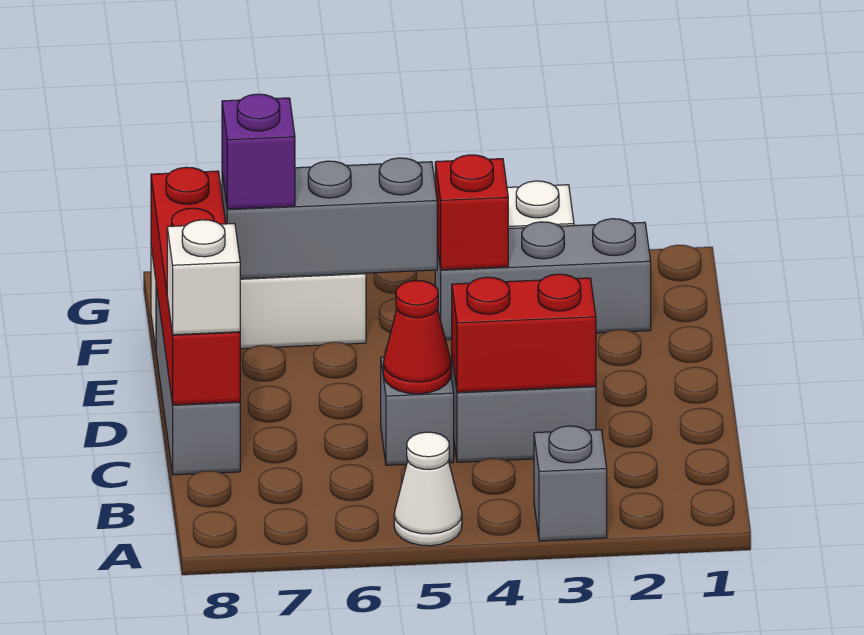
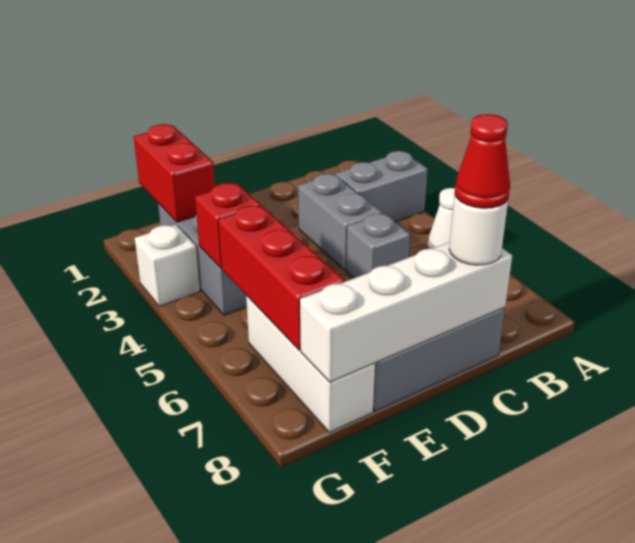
grey 1x1 brick [534,426,607,541] -> grey 1x2 brick [335,151,428,222]
red 1x2 brick [452,274,596,392] -> red 1x2 brick moved to [134,124,215,222]
red 1x1 cone [383,280,451,394] -> red 1x1 cone moved to [455,114,510,208]
red 1x4 brick [151,167,240,405] -> white 1x4 brick [300,242,512,382]
white 1x1 brick [167,220,240,335] -> white 1x1 round brick [449,194,508,265]
grey 1x3 brick [222,158,437,279] -> red 1x3 brick [218,205,345,350]
purple 1x1 brick [222,94,295,209] -> none

